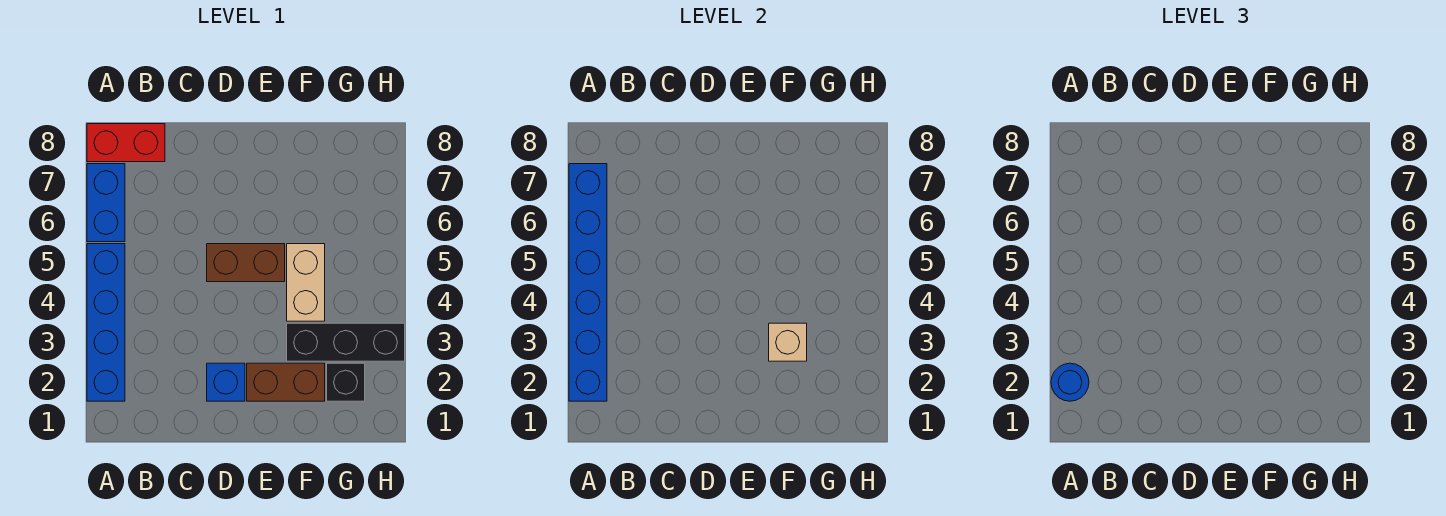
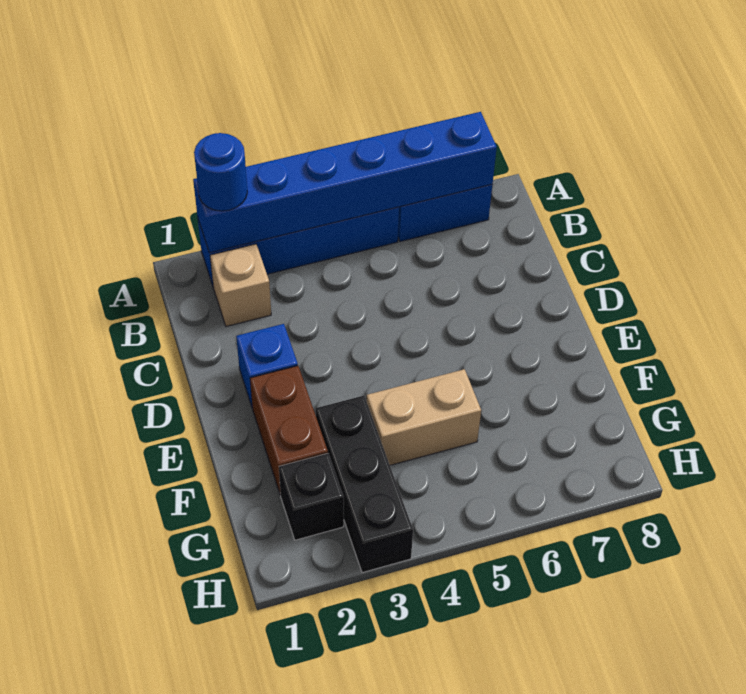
red 1x2 brick [87,124,165,162] -> none
brown 1x2 brick [207,244,285,282] -> none
tan 1x1 brick [769,323,807,361] -> tan 1x1 brick moved to [210,244,271,326]

